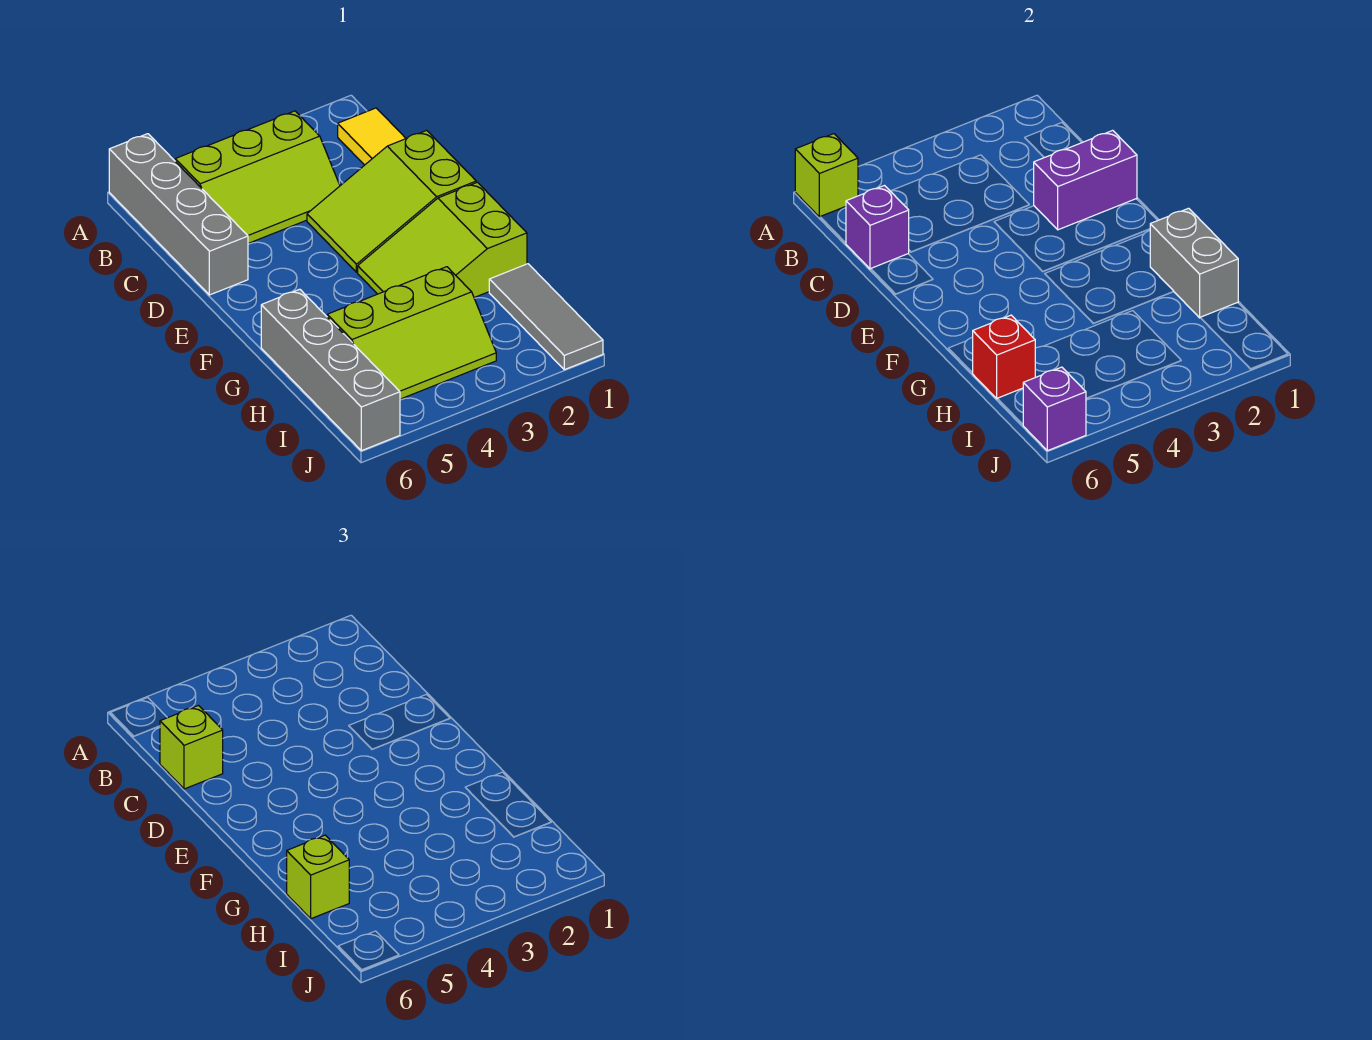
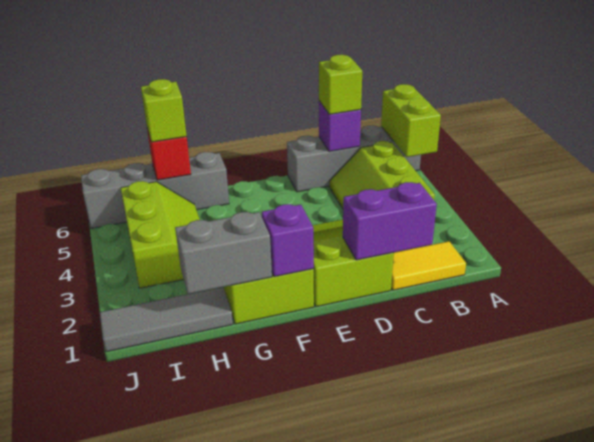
lime 1x1 brick [795,134,858,217] -> lime 1x2 brick [381,84,441,157]
purple 1x2 brick [1034,130,1137,230] -> purple 1x2 brick turned to [343,182,437,260]
lime 2x3 slope [327,267,496,399] -> lime 2x3 slope turned to [121,181,200,288]
purple 1x1 brick [1023,367,1086,451] -> purple 1x1 brick moved to [262,204,314,277]

